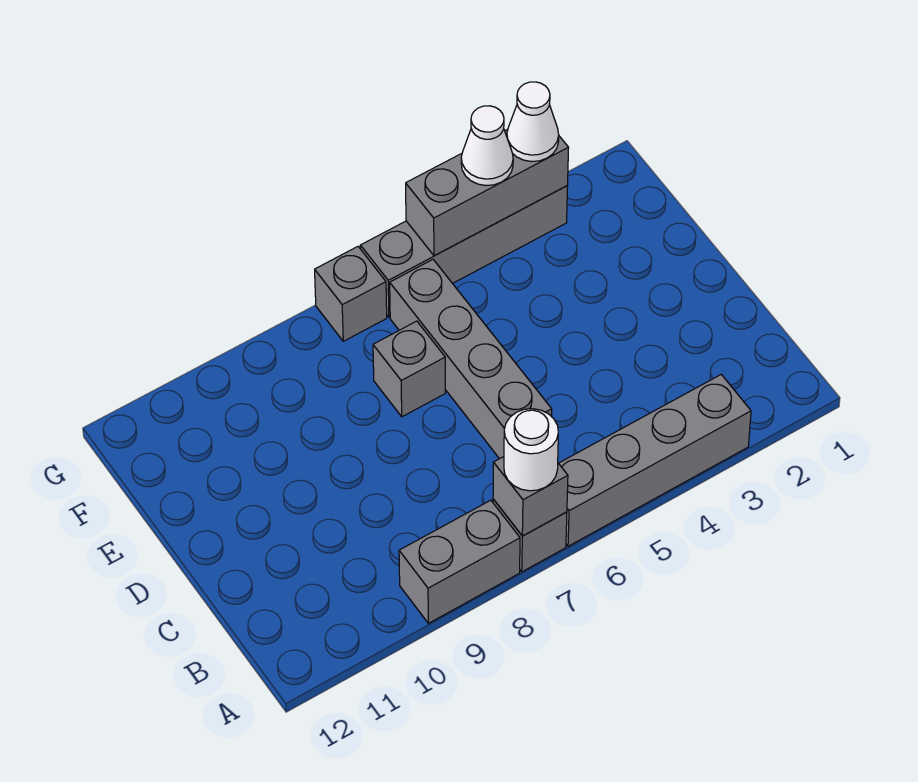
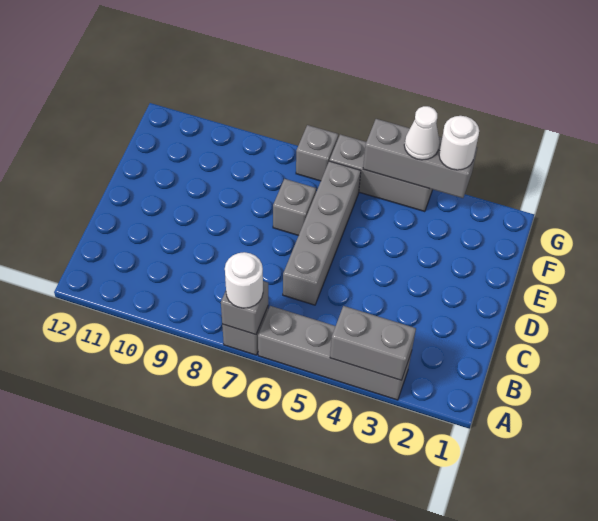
grey 1x2 brick [399,500,520,623] -> grey 1x2 brick moved to [330,306,416,380]
grey 1x4 brick [360,186,568,317] -> grey 1x3 brick [330,134,433,212]
white 1x1 cone [507,82,559,162] -> white 1x1 round brick [439,116,479,170]

